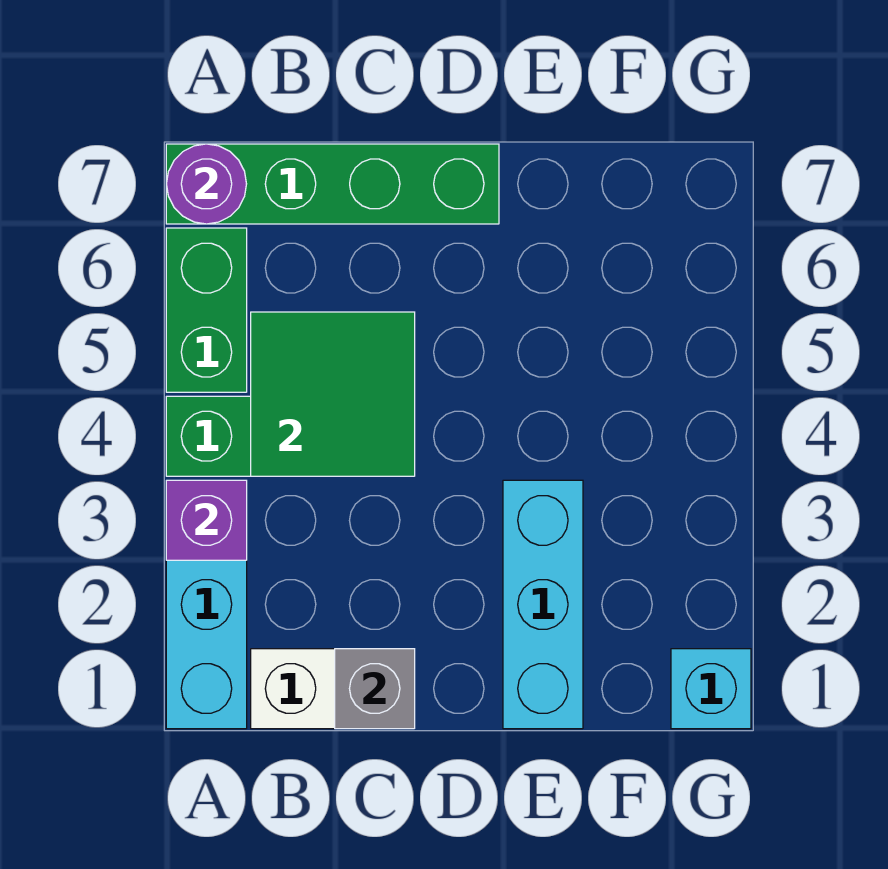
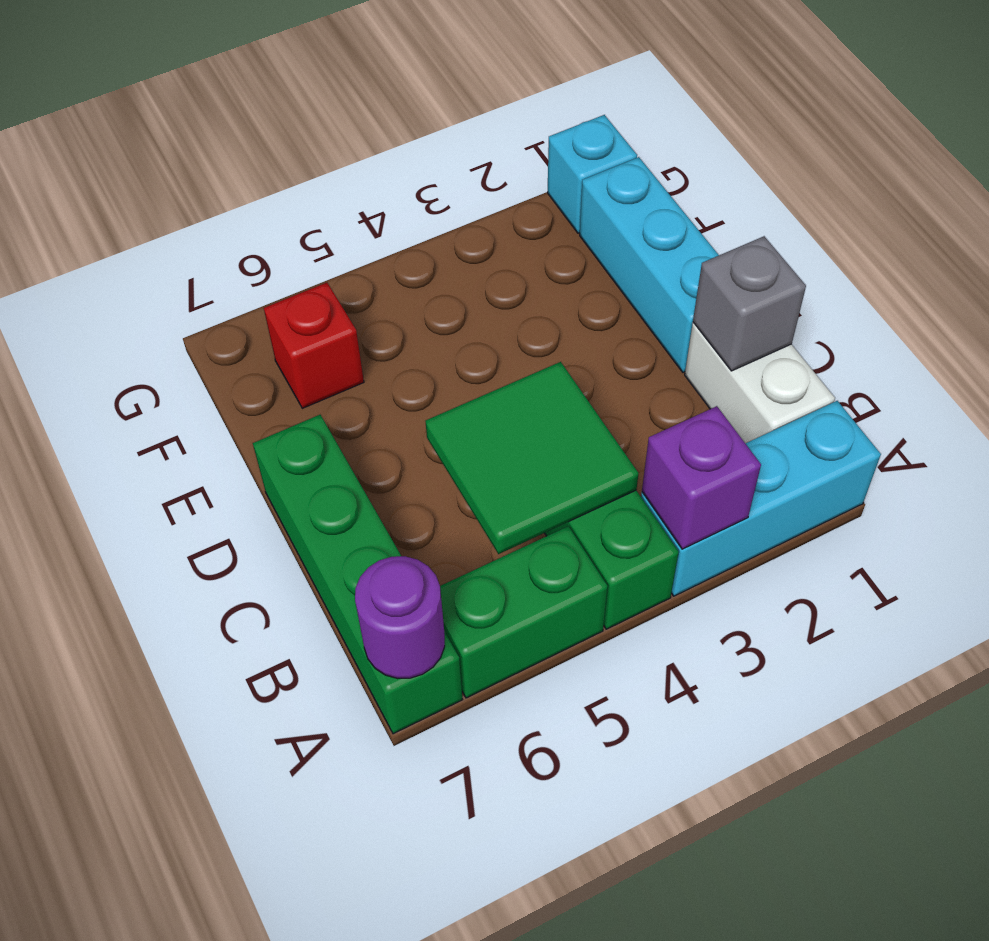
cyan 1x3 brick [503,480,583,729] -> cyan 1x3 brick turned to [580,157,719,372]
none -> red 1x1 brick [264,283,364,408]

